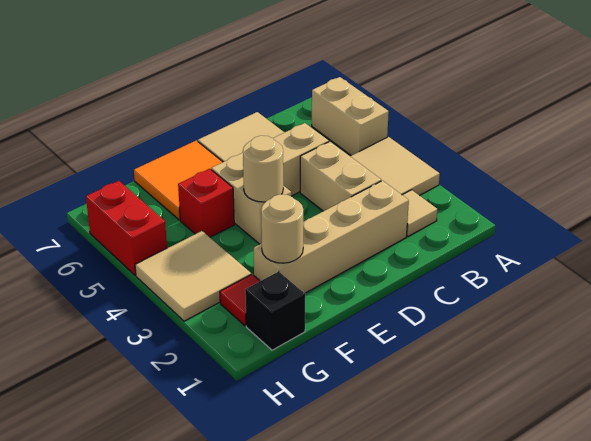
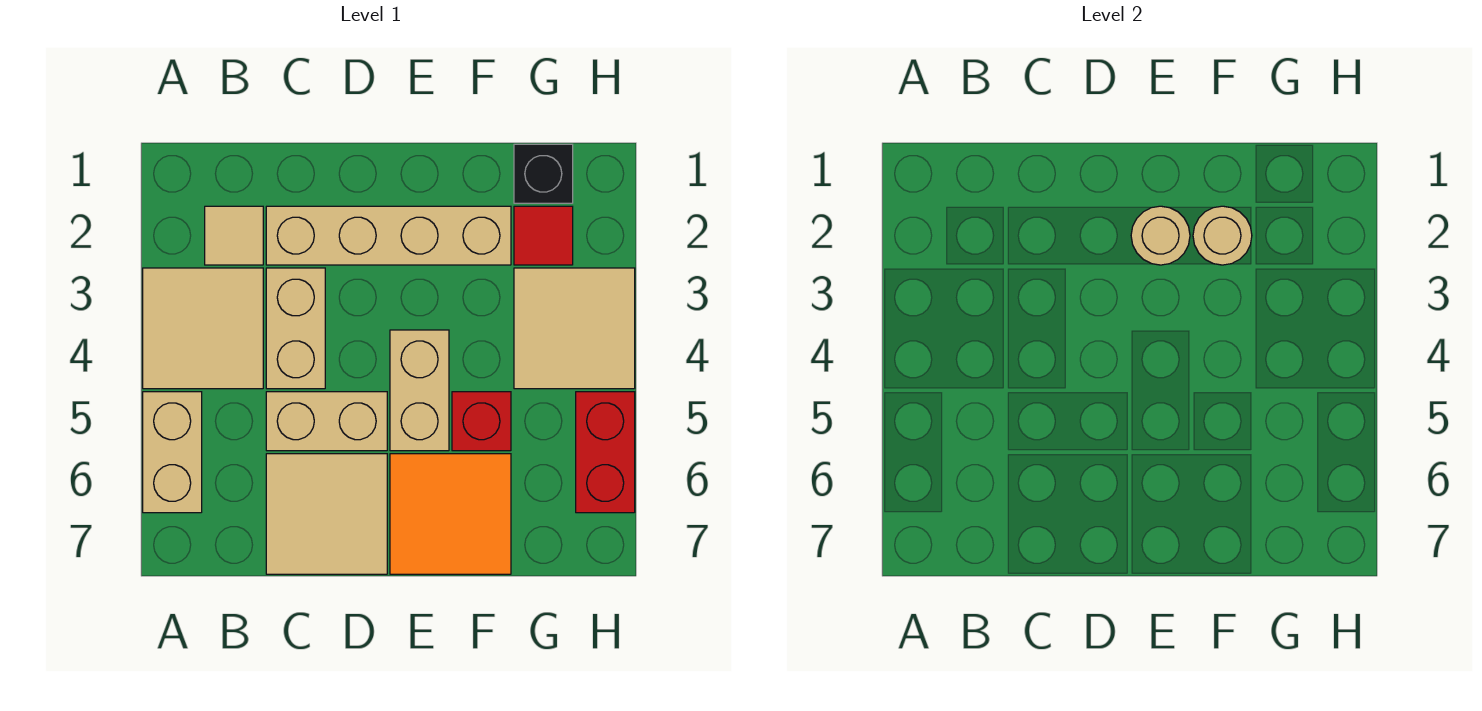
tan 1x1 round brick [243,136,283,202] -> tan 1x1 round brick moved to [1131,206,1190,265]

